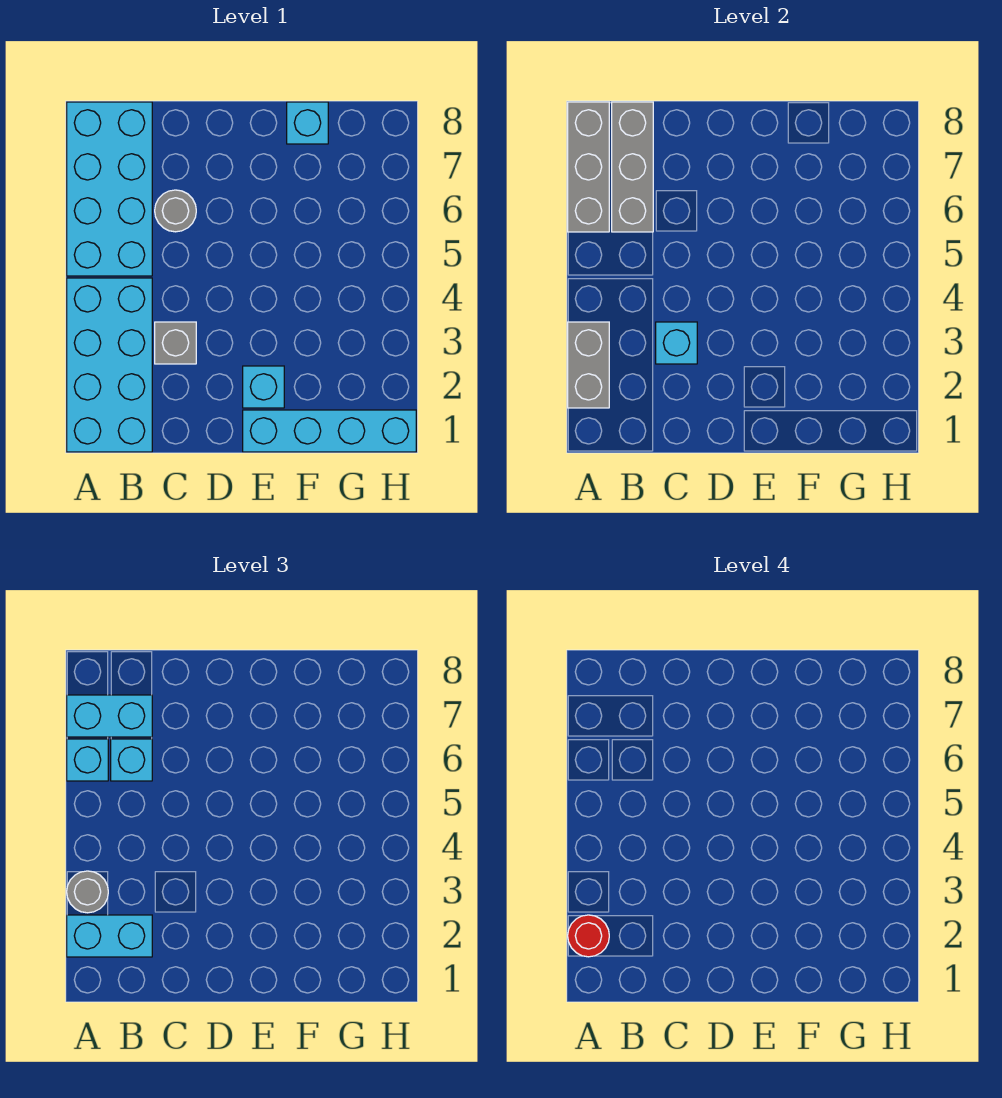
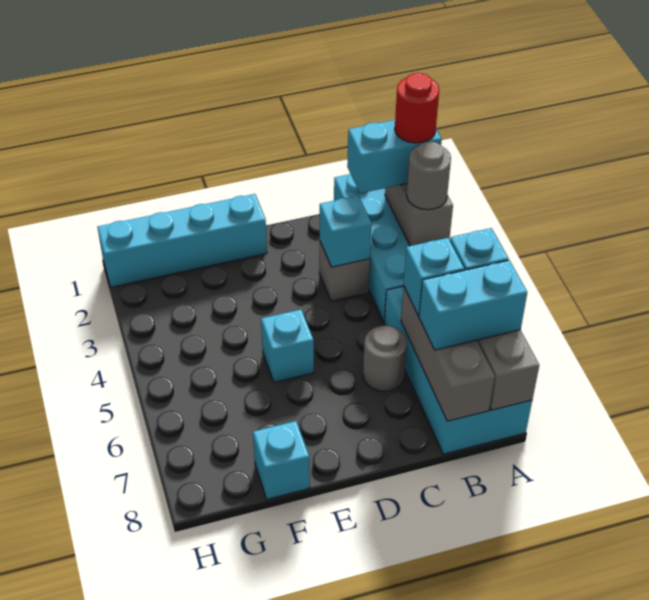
cyan 1x1 brick [243,366,284,408] -> cyan 1x1 brick moved to [261,310,314,383]

